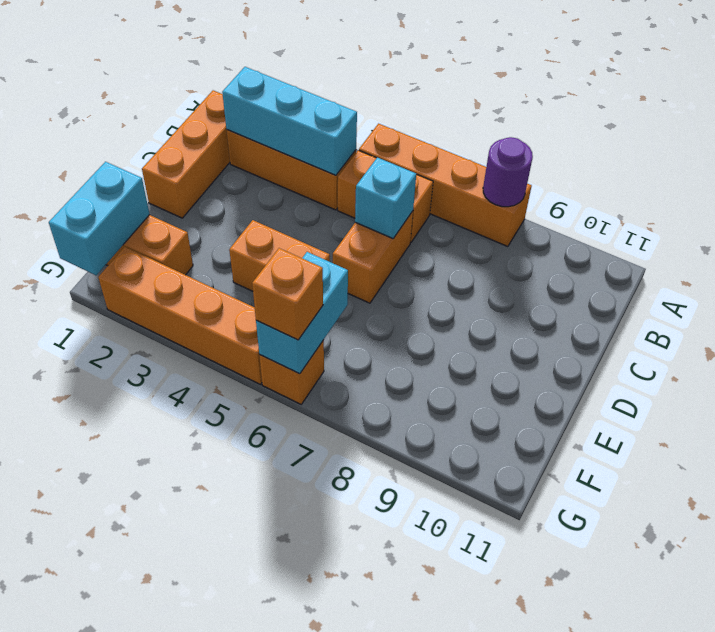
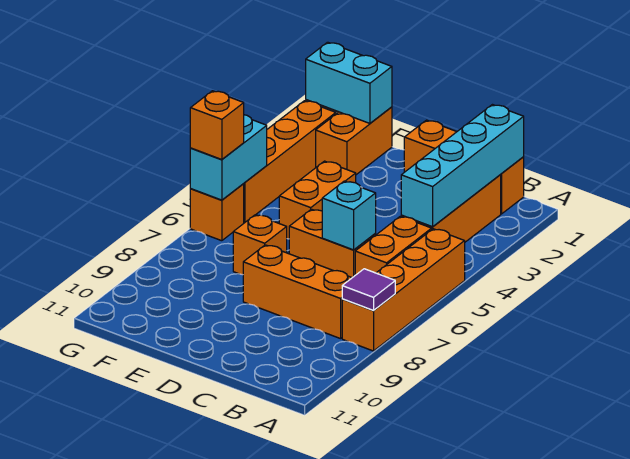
purple 1x1 round brick [483,137,533,207] -> purple 1x1 tile [342,269,395,310]
cyan 1x3 brick [222,67,357,175] -> cyan 1x4 brick [401,105,524,227]
none -> orange 1x3 brick [243,245,352,339]
none -> orange 1x1 brick [233,215,287,275]
cyan 1x2 brick [256,252,348,374] -> cyan 1x2 brick turned to [190,115,267,200]

